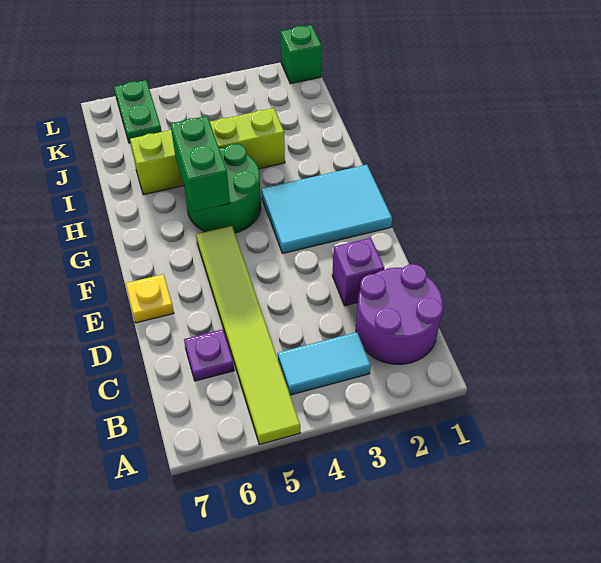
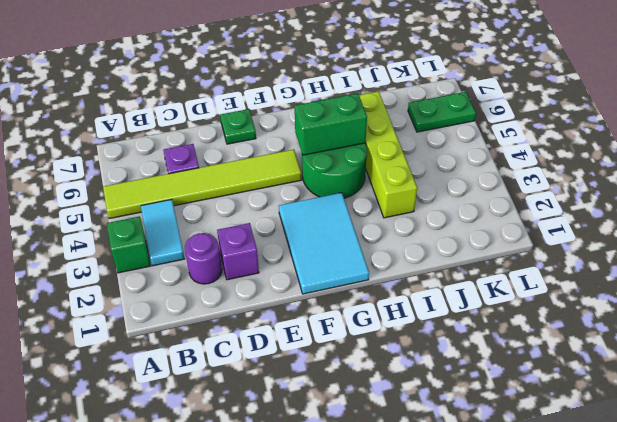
purple 2x2 round brick [356,264,443,364] -> purple 1x1 round brick [185,233,222,284]
yellow 1x1 plate [126,274,174,323] -> green 1x1 plate [220,109,256,144]
green 1x1 brick [280,25,322,84] -> green 1x1 brick moved to [107,216,150,273]

